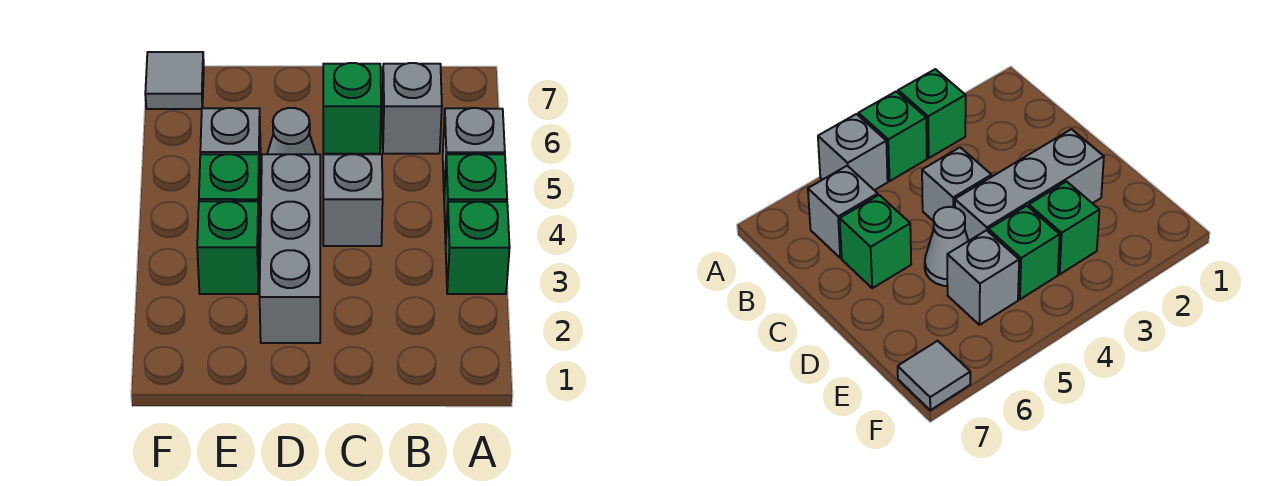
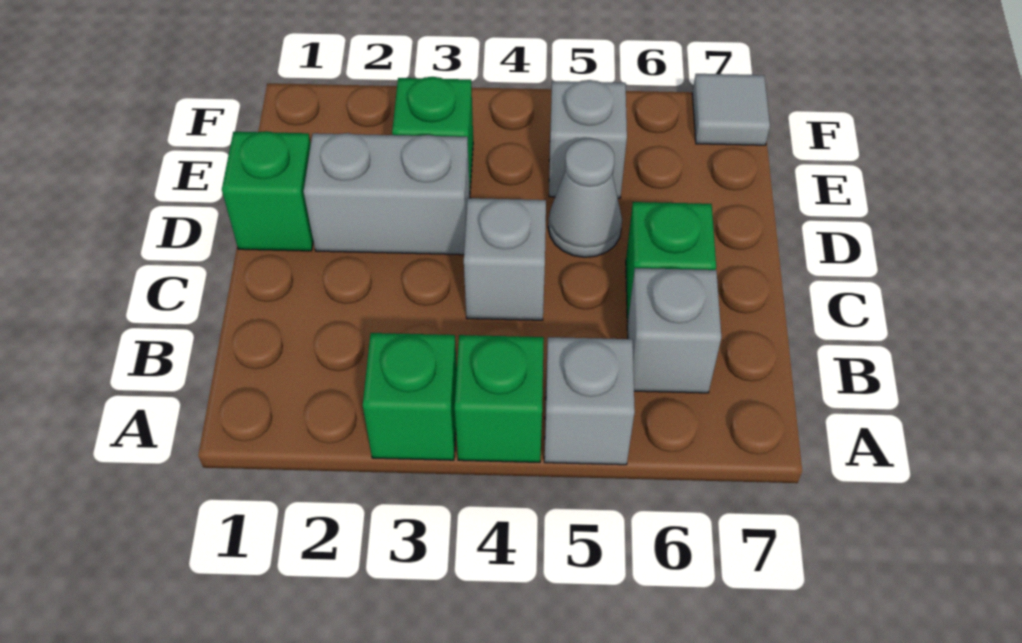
grey 1x3 brick [260,154,320,343] -> grey 1x2 brick [304,133,470,255]
green 1x1 brick [199,154,260,228] -> green 1x1 brick moved to [222,131,313,251]

